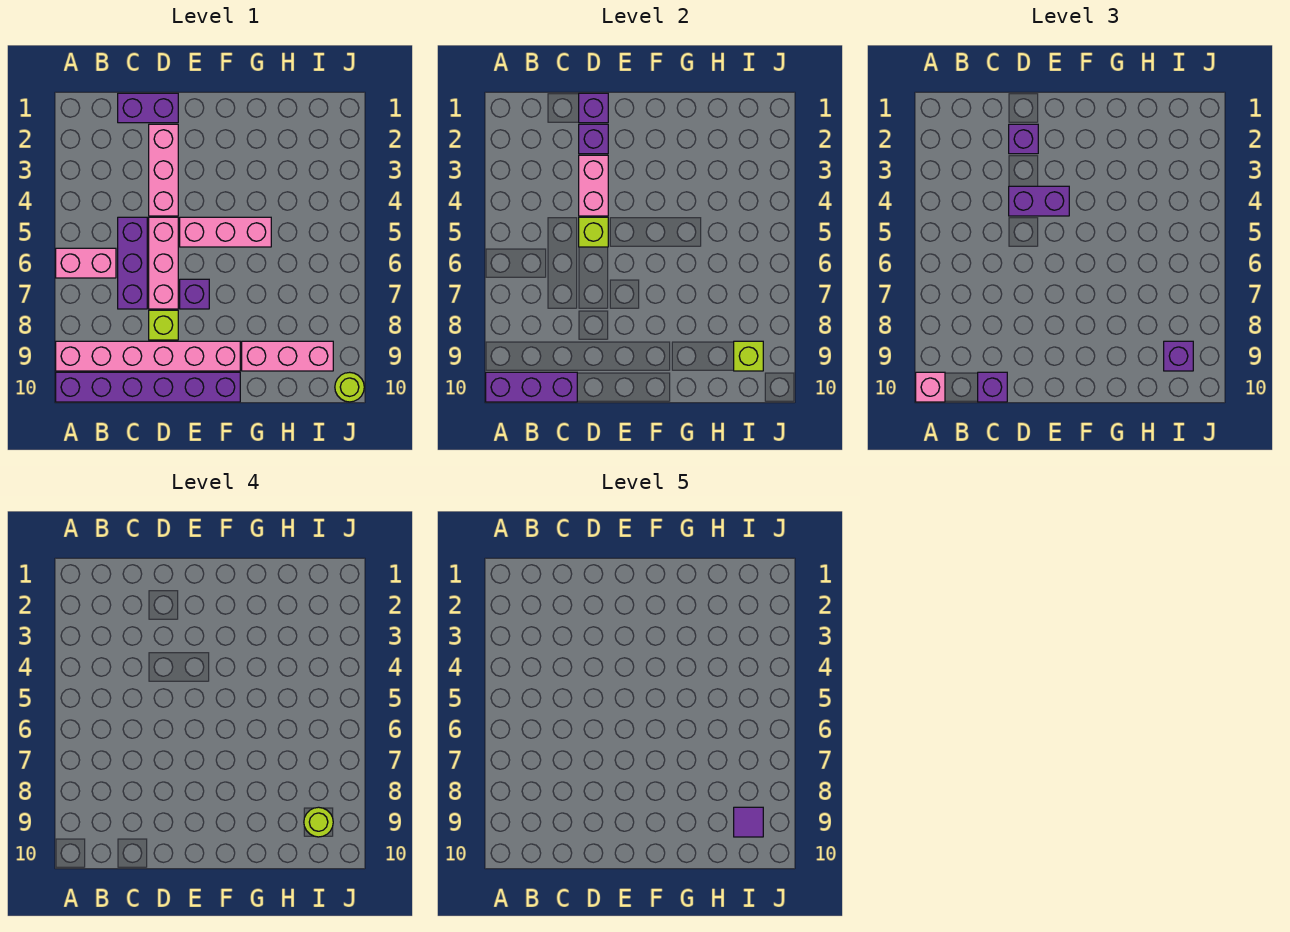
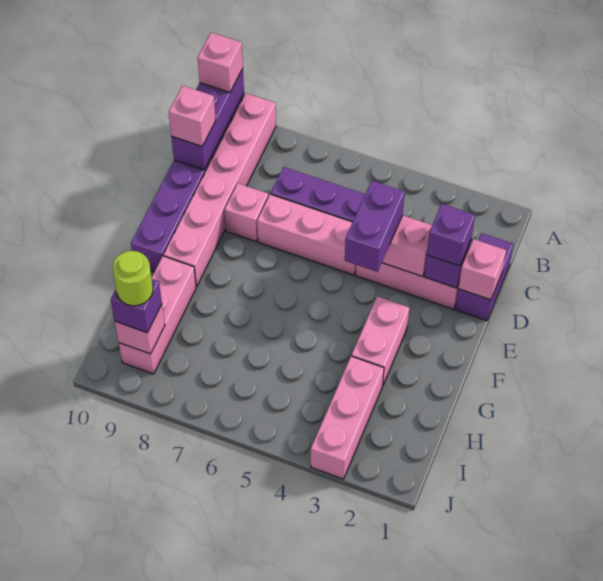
pink 1x2 brick [56,248,116,278] -> pink 1x2 brick moved to [352,296,409,385]
purple 1x1 brick [978,372,1007,402] -> pink 1x1 brick [169,86,216,146]
purple 1x1 brick [579,93,608,123] -> pink 1x1 brick [458,239,506,300]
lime 1x1 brick [579,217,608,247] -> none
lime 1x1 brick [149,310,178,340] -> pink 1x1 brick [225,183,269,242]
pink 1x3 brick [180,217,271,247] -> pink 1x3 brick moved to [311,356,384,479]
purple 1x1 brick [180,279,209,309] -> none
lime 1x1 brick [734,341,763,371] -> pink 1x1 brick [115,305,165,354]
purple 1x1 tile [734,807,763,837] -> none
lime 1x1 round brick [335,372,364,402] -> none

